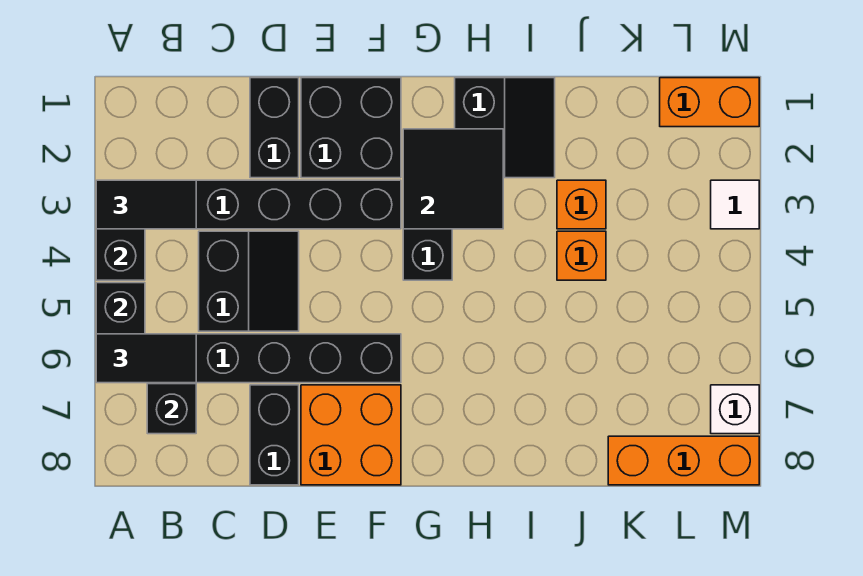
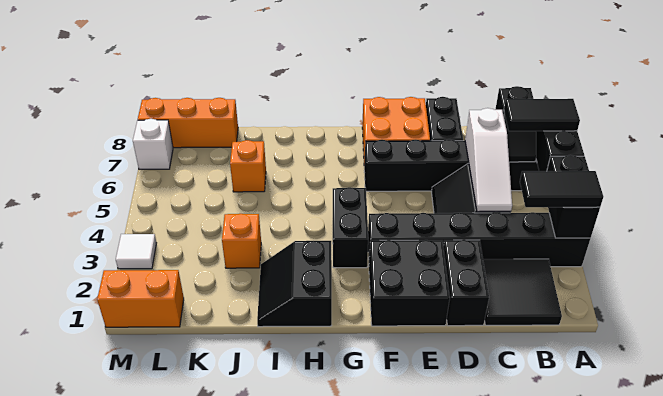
none -> white 1x3 slope [465,108,512,212]
black 2x2 tile [403,129,503,229] -> black 2x2 tile moved to [483,259,562,325]
orange 1x1 brick [557,231,606,280] -> orange 1x1 brick moved to [230,140,266,192]

